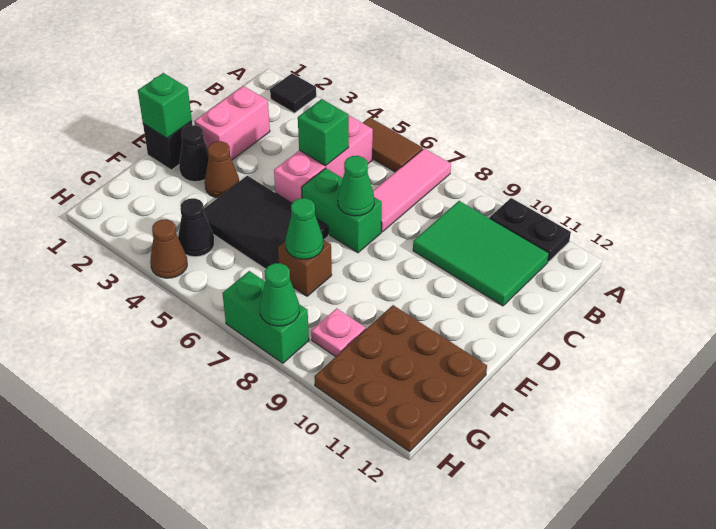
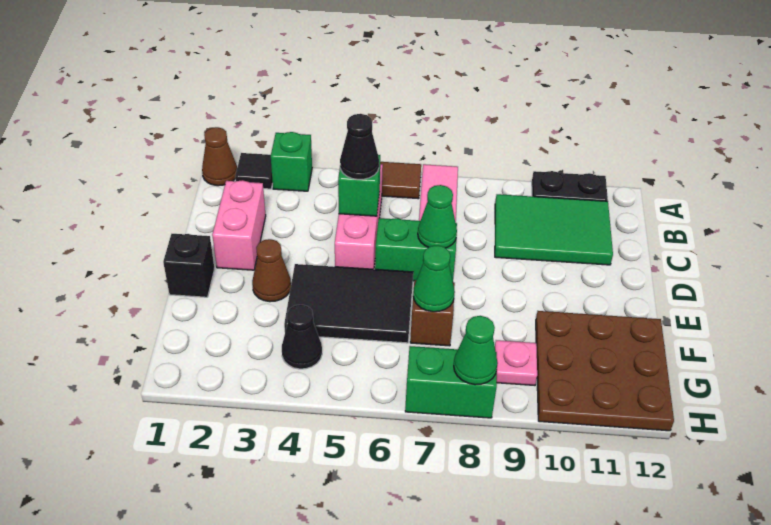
green 1x1 brick [138,73,192,138] -> green 1x1 brick moved to [271,132,312,191]
black 1x1 cone [179,125,209,182] -> black 1x1 cone moved to [340,114,379,179]
brown 1x1 cone [150,219,187,278] -> brown 1x1 cone moved to [202,127,237,186]

